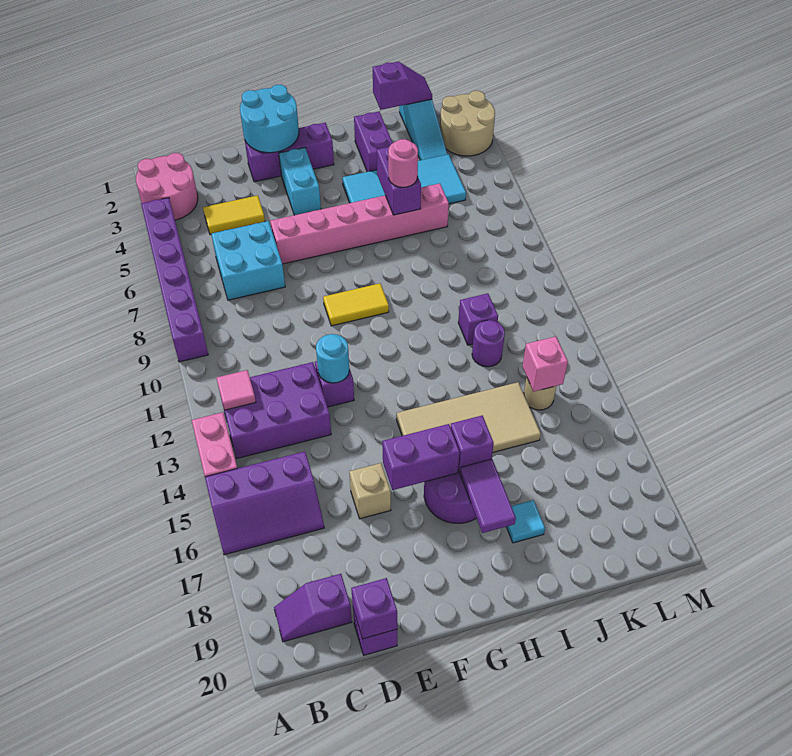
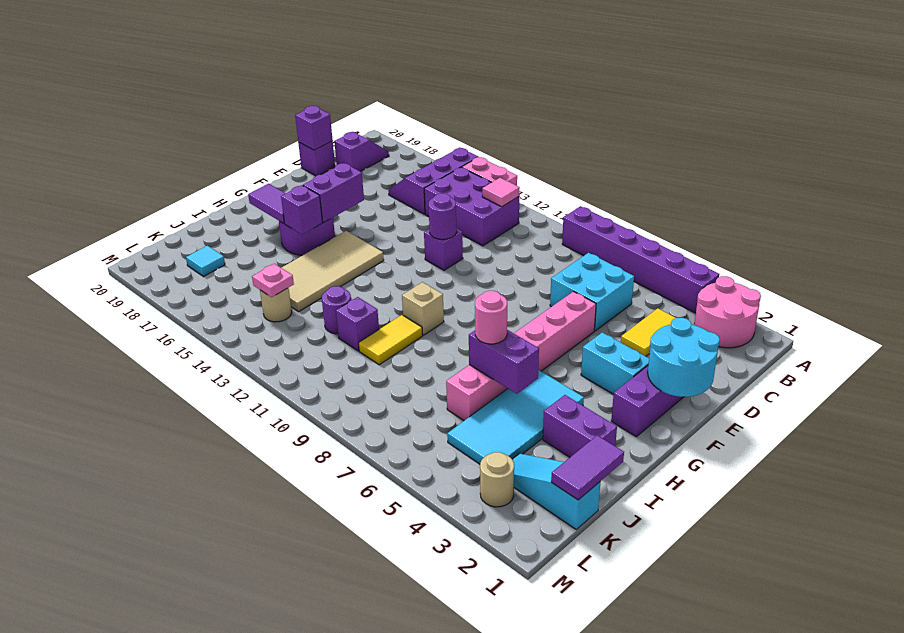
purple 2x3 brick [221,362,331,459] -> purple 2x3 brick turned to [424,167,519,246]
cyan 1x1 round brick [316,334,349,383] -> purple 1x1 round brick [429,193,457,239]
tan 1x1 brick [349,463,391,519] -> tan 1x1 brick moved to [402,282,444,335]
yellow 1x2 tile [323,283,389,326] -> yellow 1x2 tile moved to [359,315,423,365]
cyan 1x1 tile [507,500,545,543] -> cyan 1x1 tile moved to [186,246,225,276]
purple 1x2 slope [373,62,432,110] -> purple 1x2 tile [551,435,624,500]
pink 1x1 brick [522,336,568,392] -> pink 1x1 plate [252,264,294,297]
tan 2x2 round brick [440,91,495,156] -> tan 1x1 round brick [480,452,514,507]

